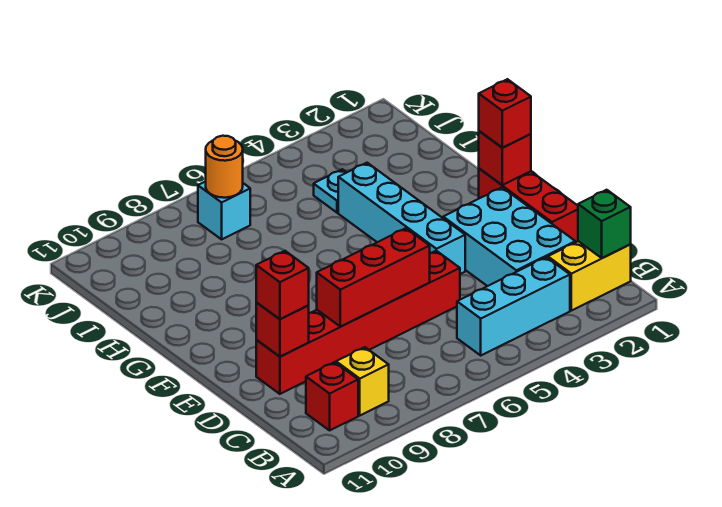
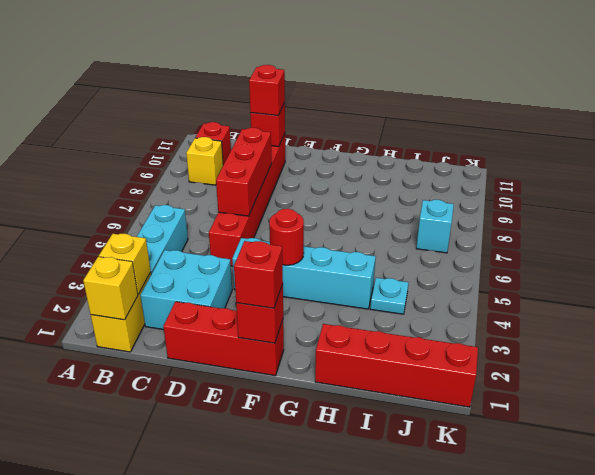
green 1x1 brick [578,190,631,258] -> yellow 1x1 brick [83,257,138,320]
none -> yellow 1x1 brick [99,234,151,294]
cyan 2x3 brick [443,188,575,286] -> cyan 2x2 brick [140,250,232,330]
none -> red 1x1 round brick [269,209,304,265]
none -> red 1x4 brick [315,324,478,407]
orange 1x1 round brick [206,136,243,198] -> none

